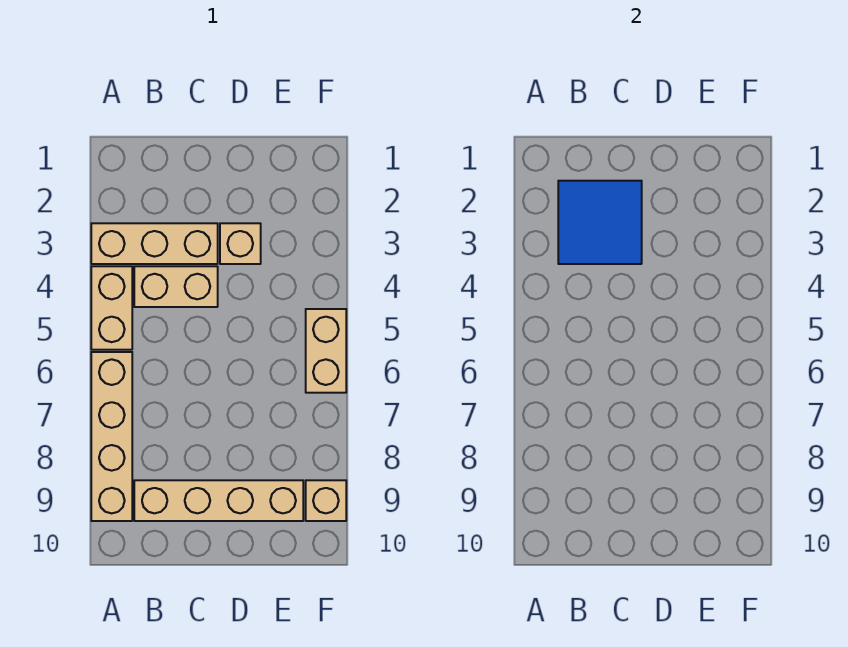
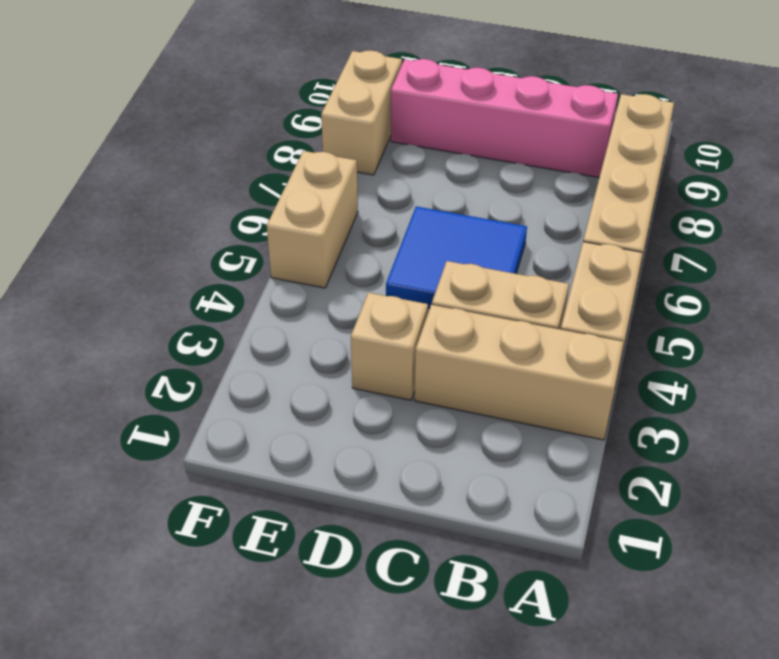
blue 2x2 tile [558,181,642,264] -> blue 2x2 tile moved to [386,206,527,308]
tan 1x4 brick [134,480,303,521] -> pink 1x4 brick [391,59,618,177]
tan 1x1 brick [306,480,346,521] -> tan 1x2 brick [321,51,402,175]

